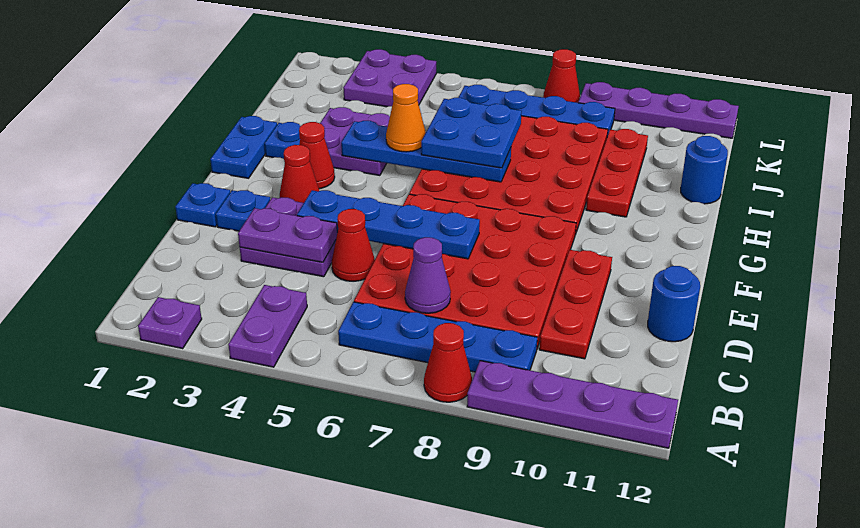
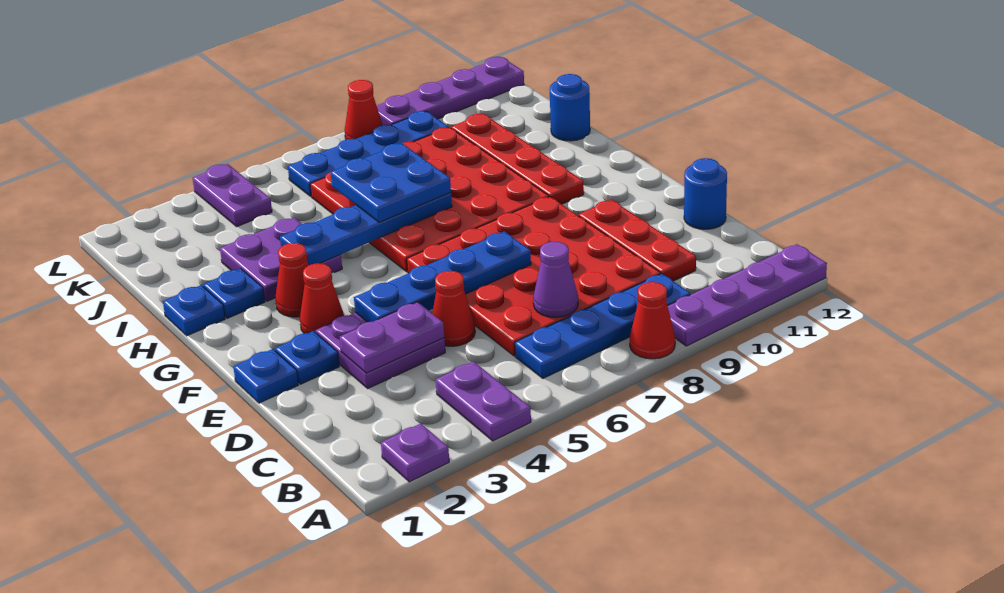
blue 1x2 plate [210,116,277,178] -> blue 1x1 plate [163,285,225,336]
orange 1x1 cone [386,84,426,152] -> none
red 1x3 plate [586,129,648,217] -> red 1x4 plate [451,114,584,204]
purple 2x2 plate [343,49,436,107] -> purple 1x2 plate [193,164,272,226]

